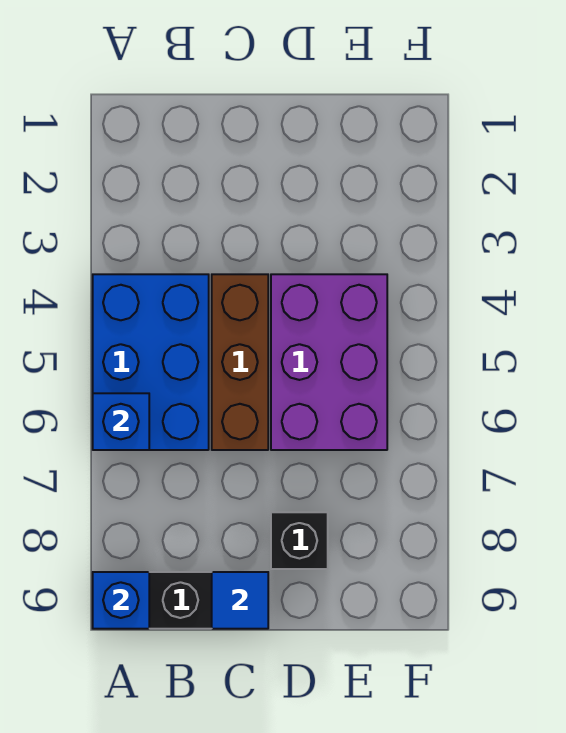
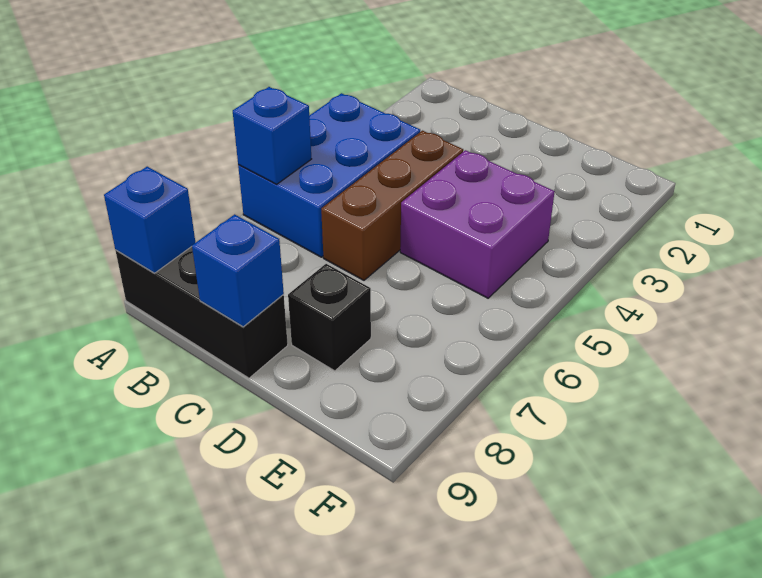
blue 1x1 tile [212,572,268,629] -> blue 1x1 brick [192,214,284,327]
purple 2x3 brick [271,274,387,450] -> purple 2x2 brick [400,150,555,298]

